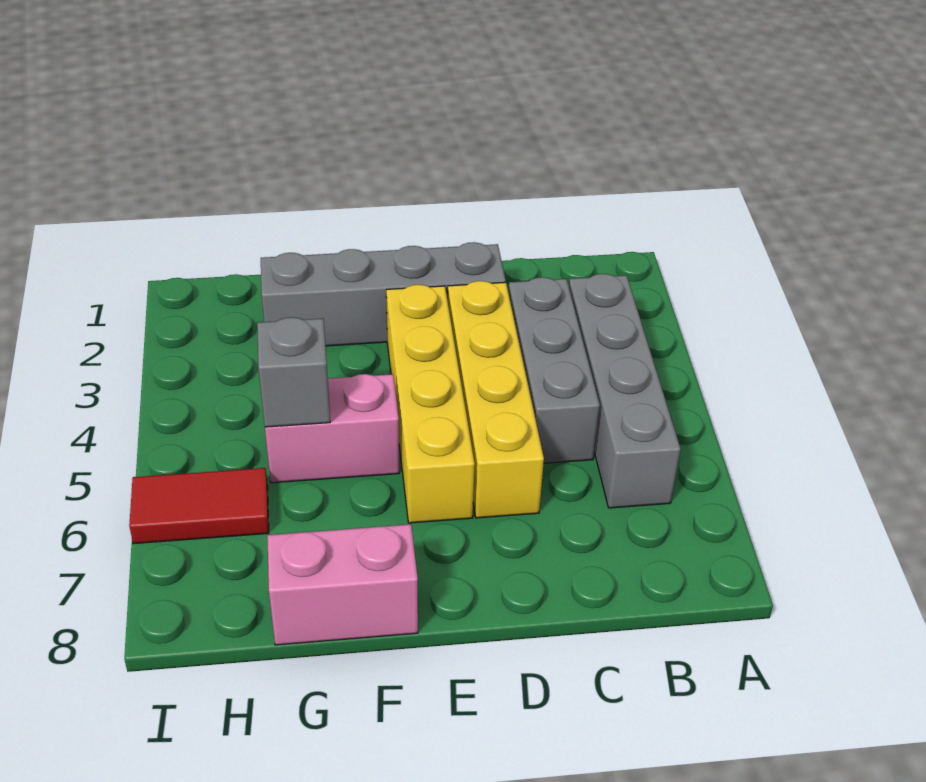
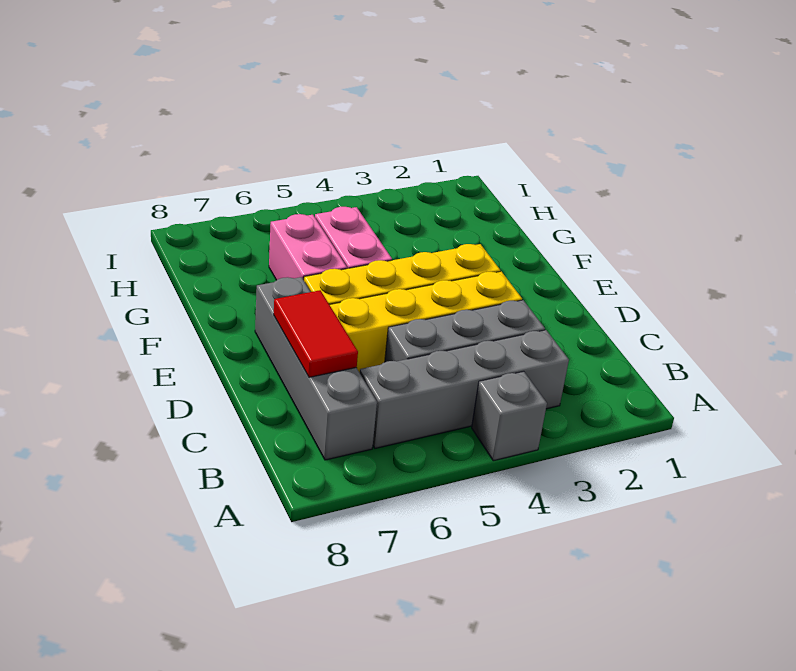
grey 1x4 brick [261,242,506,346] -> grey 1x4 brick moved to [255,277,377,460]
pink 1x2 brick [267,524,418,645] -> pink 1x2 brick moved to [269,214,347,280]
grey 1x1 brick [257,317,330,427] -> grey 1x1 brick moved to [472,371,547,461]
red 1x2 tile [129,468,269,544] -> red 1x2 tile moved to [274,290,358,377]

